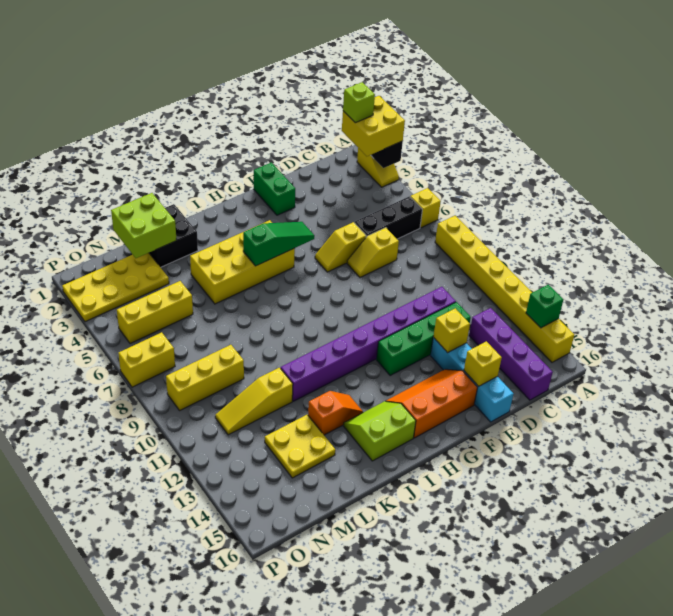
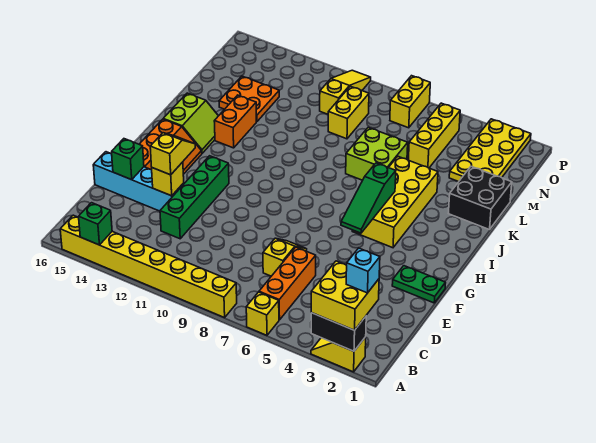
lime 1x1 brick [343,82,375,123] -> cyan 1x1 brick [346,248,380,293]
black 1x3 brick [354,197,422,239] -> orange 1x3 brick [259,247,316,320]
purple 1x4 brick [469,308,553,400] -> none
purple 1x8 brick [281,287,456,401] -> none
yellow 1x2 slope [315,222,366,272] -> yellow 1x2 slope moved to [150,133,195,175]
yellow 1x1 brick [464,341,502,386] -> green 1x1 brick [112,139,144,180]
green 1x2 brick [254,163,295,215] -> green 1x2 plate [392,266,445,303]
orange 1x2 slope [308,391,363,435] -> orange 1x2 brick [214,95,256,148]
lime 2x2 brick [111,193,177,258] -> lime 2x2 brick moved to [346,127,408,180]
yellow 1x3 slope [215,368,293,435] -> yellow 1x3 slope moved to [320,70,371,114]
yellow 2x2 plate [265,415,335,478] -> orange 2x2 plate [219,76,279,122]
yellow 1x3 brick [166,345,244,410] -> yellow 1x2 brick [328,86,369,139]

